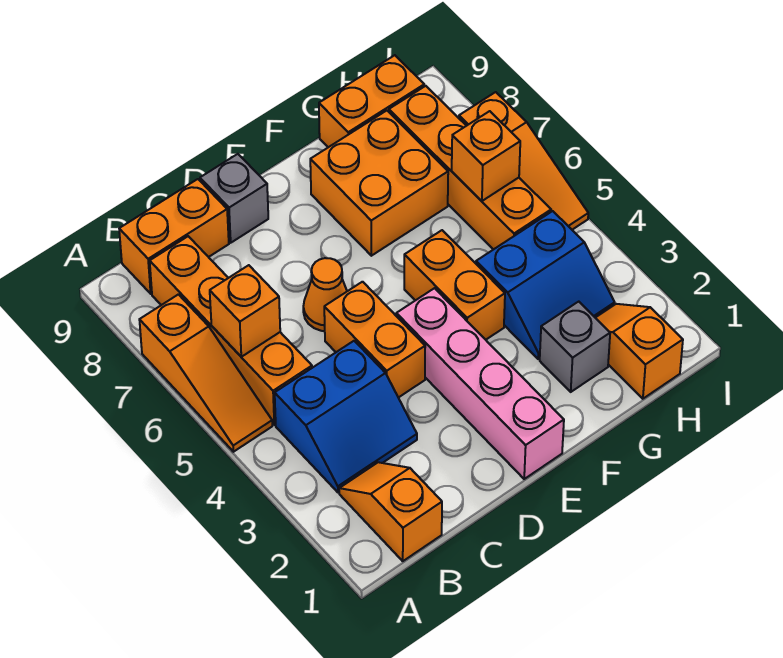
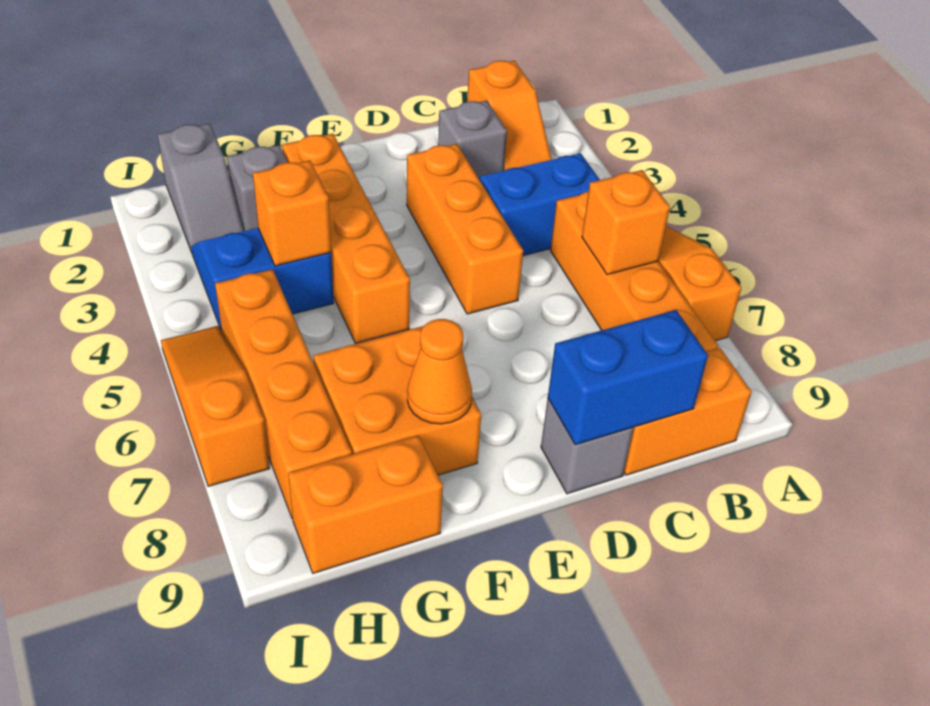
none -> grey 1x1 brick [438,101,507,177]
none -> blue 1x2 brick [548,310,708,445]
orange 1x2 brick [324,282,425,398] -> orange 1x3 brick [407,144,523,314]
orange 1x1 cone [303,258,347,331] -> orange 1x1 cone moved to [407,319,472,424]
pink 1x4 brick [396,288,564,479] -> none
orange 1x2 brick [404,230,505,340] -> orange 1x4 brick [282,134,410,344]
orange 1x2 slope [596,304,683,399] -> grey 1x2 slope [157,123,243,252]
orange 1x1 brick [452,111,520,201] -> orange 1x1 brick moved to [253,160,331,266]

